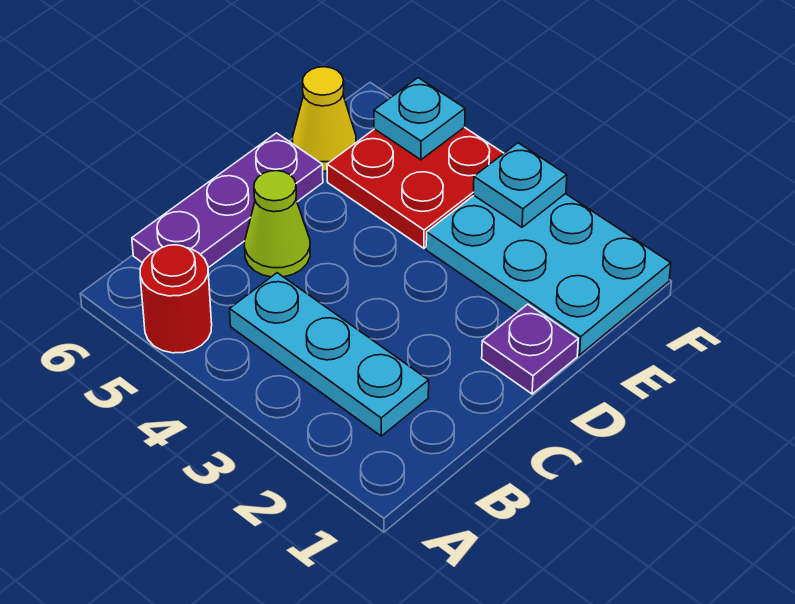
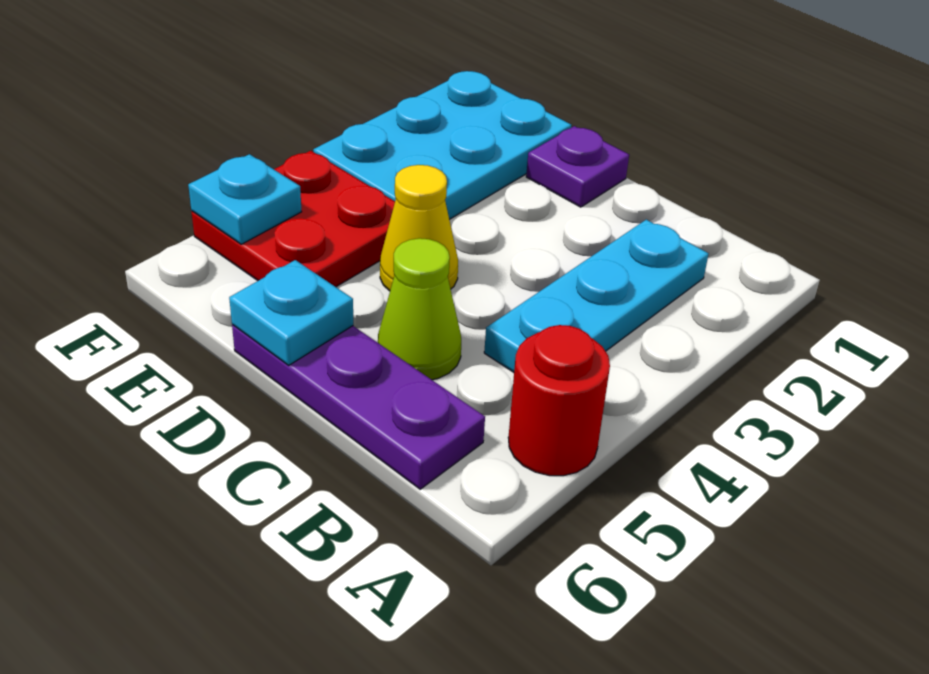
yellow 1x1 cone [293,67,356,171] -> yellow 1x1 cone moved to [380,165,458,291]
cyan 1x1 plate [474,143,567,227] -> cyan 1x1 plate moved to [229,260,353,365]

